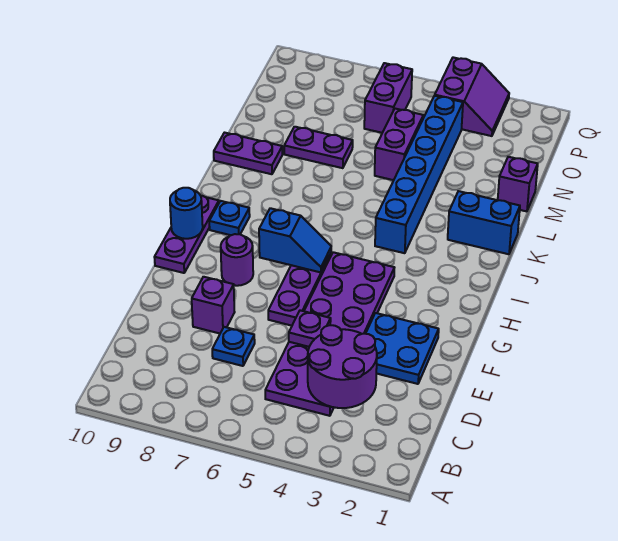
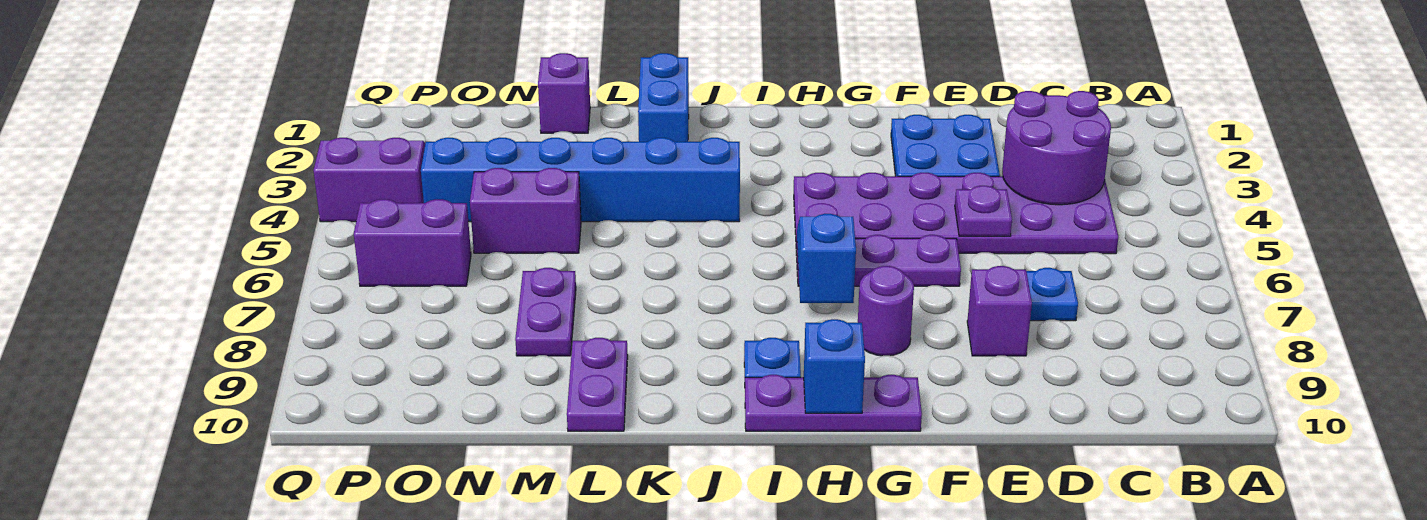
blue 1x1 round brick [170,188,203,239] -> blue 1x1 brick [804,319,865,413]

